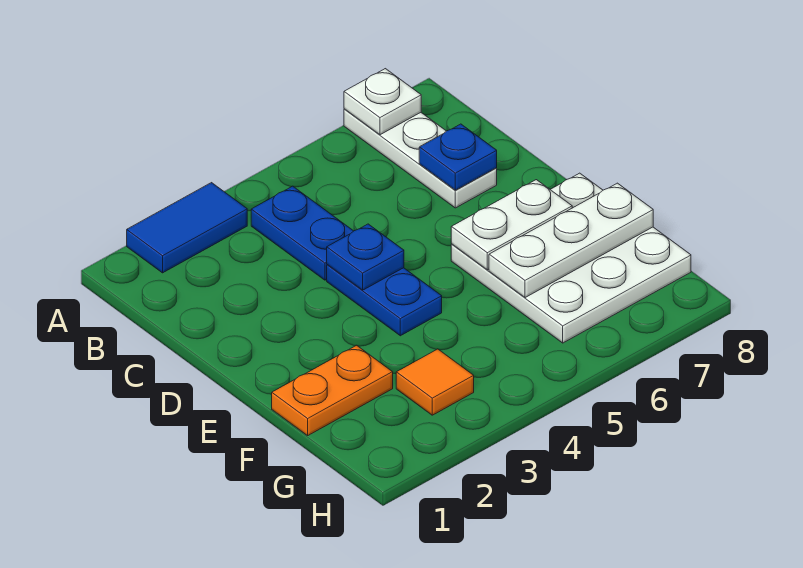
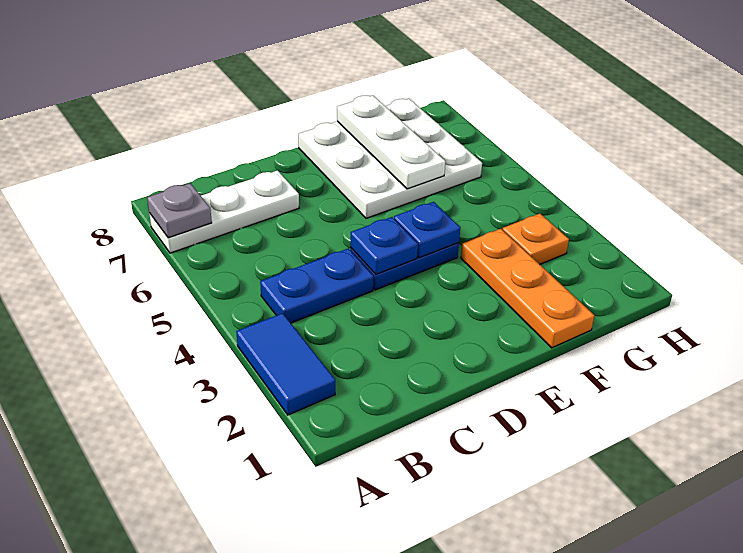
white 1x1 plate [344,69,421,135] -> grey 1x1 plate [147,183,212,238]
blue 1x1 plate [419,124,497,190] -> blue 1x1 plate moved to [394,202,460,258]
white 1x2 plate [451,180,572,270] -> none
orange 1x2 plate [272,345,393,435] -> orange 1x3 plate [461,229,594,348]
orange 1x1 tile [396,349,474,415] -> orange 1x1 plate [503,214,569,264]

